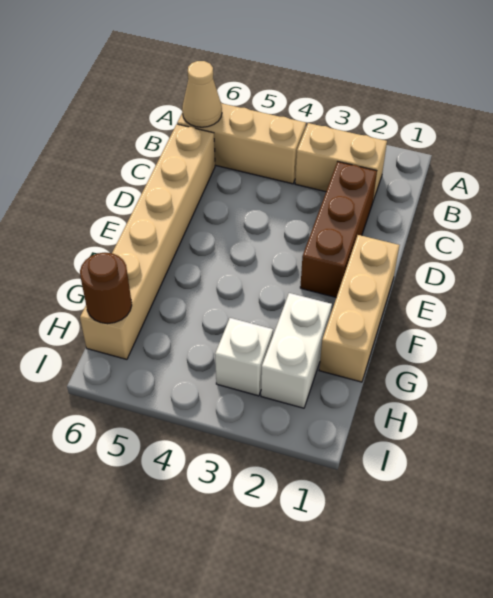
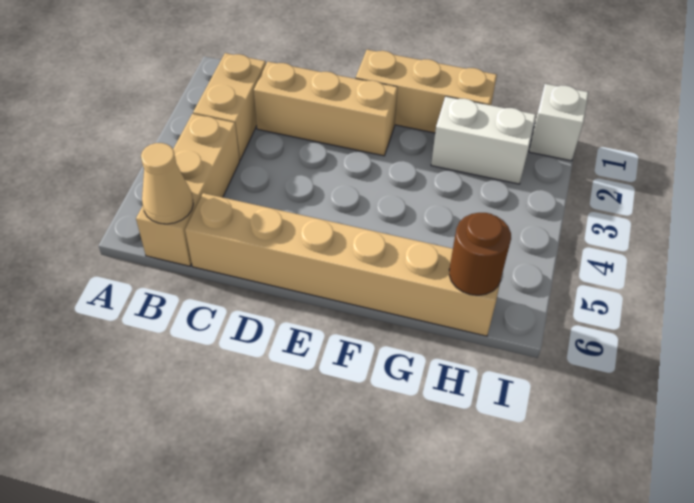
brown 1x3 brick [300,162,377,297] -> tan 1x3 brick [254,62,398,156]
white 1x1 brick [215,318,273,396] -> white 1x1 brick moved to [529,84,589,161]

